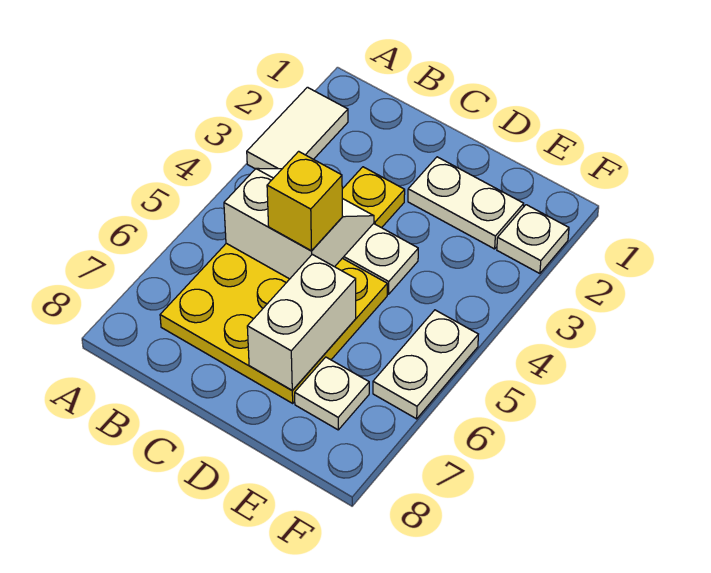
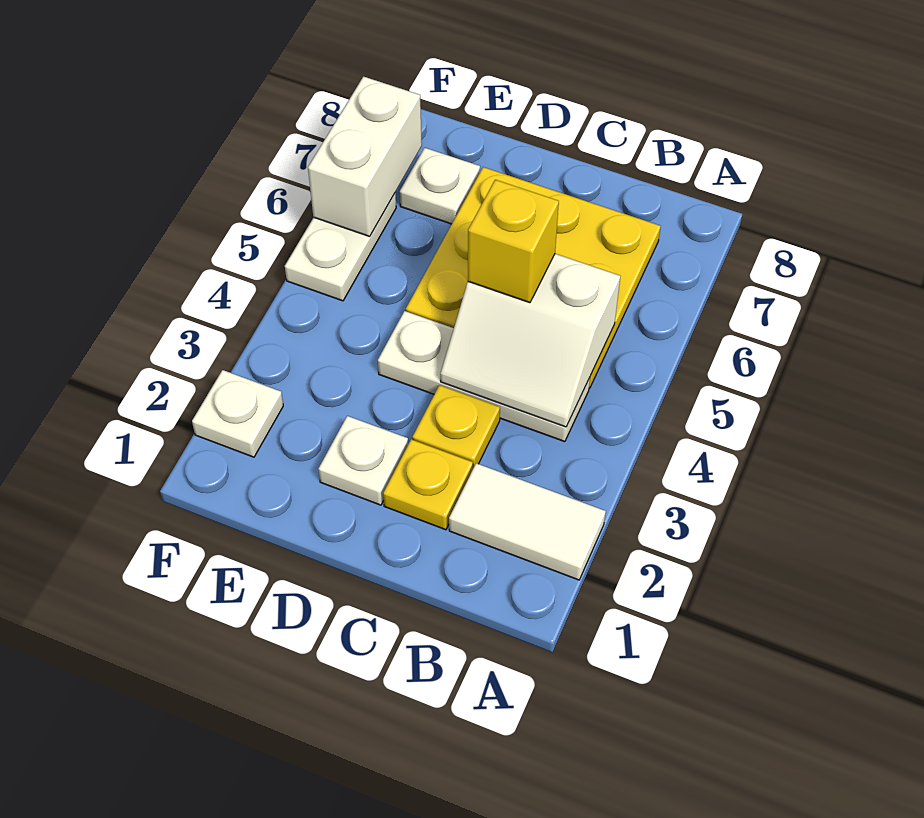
white 1x2 tile [247,87,348,169] -> white 1x2 tile turned to [449,463,606,580]
none -> yellow 1x1 plate [383,439,473,530]
white 1x2 plate [408,157,524,249] -> white 1x1 plate [318,416,408,505]
white 1x2 brick [247,254,356,390] -> white 1x2 brick moved to [308,77,422,236]

